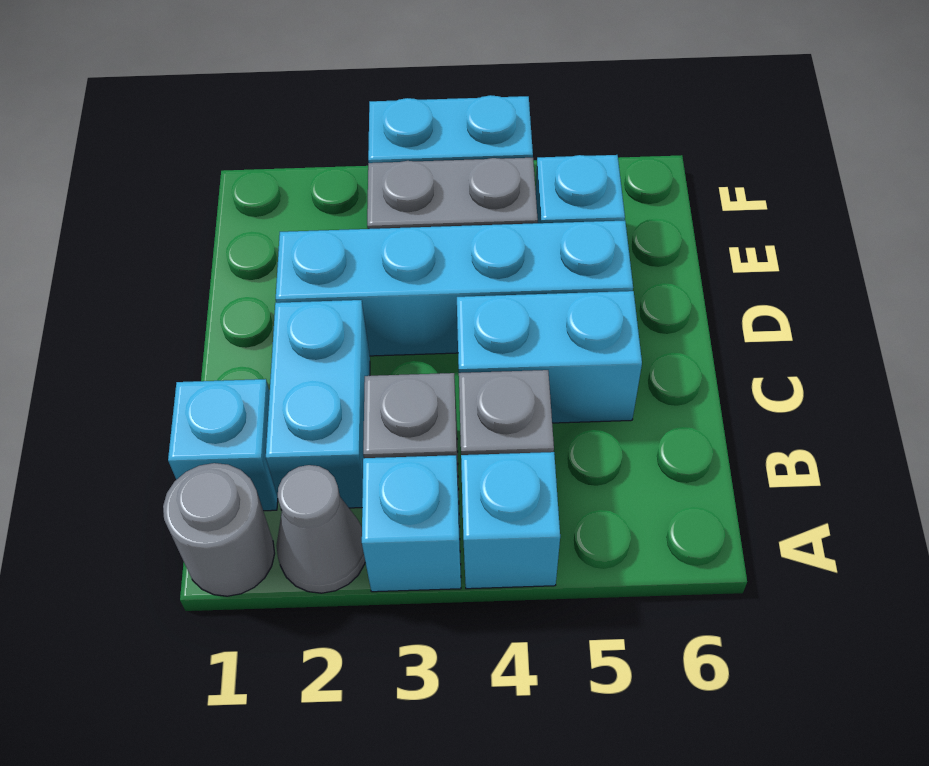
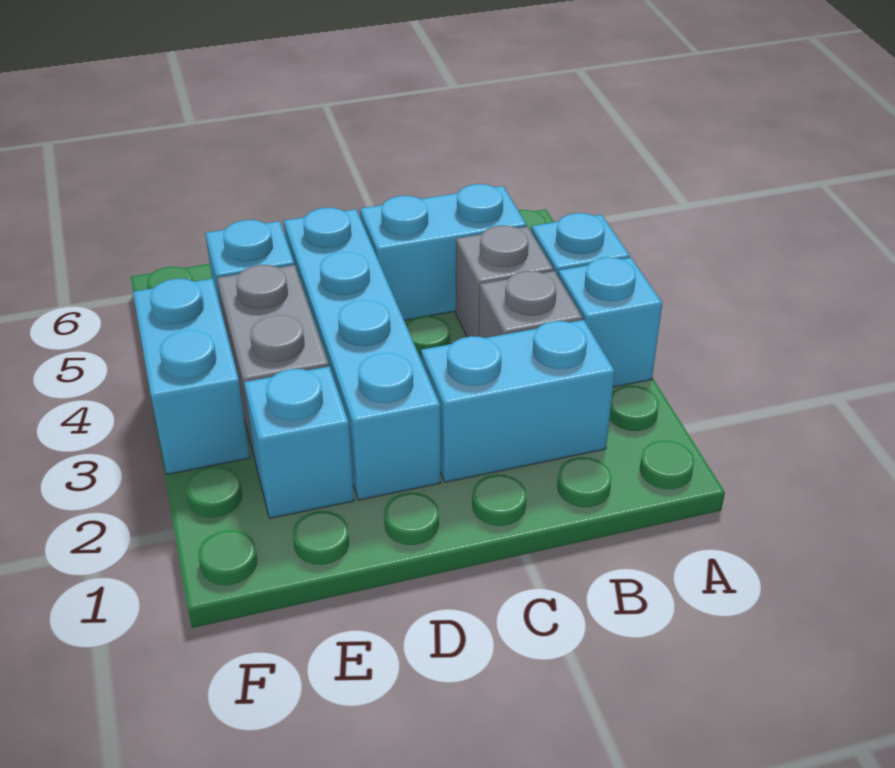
grey 1x1 round brick [163,463,275,596] -> none
grey 1x1 cone [276,465,365,593] -> none
cyan 1x1 brick [168,379,278,511] -> cyan 1x1 brick moved to [244,367,354,518]
cyan 1x2 brick [457,291,642,423] -> cyan 1x2 brick turned to [360,184,527,320]

